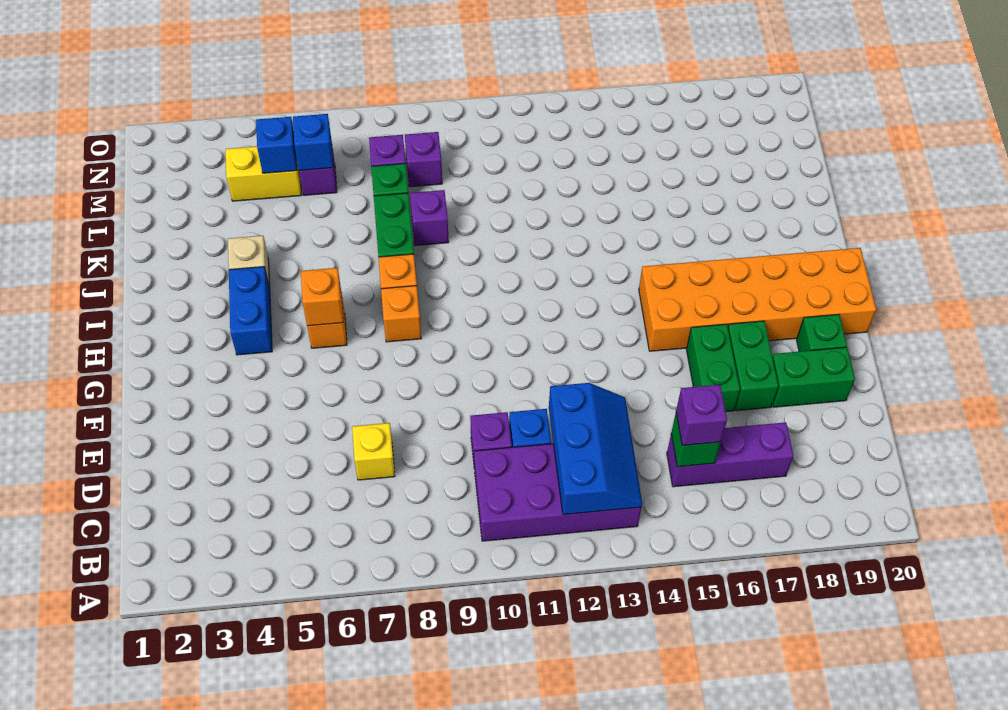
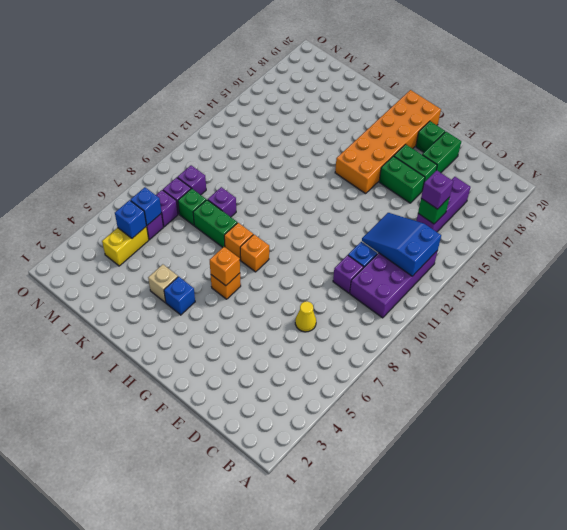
blue 2x3 slope [549,383,642,515] -> blue 2x3 slope turned to [362,213,441,276]
yellow 1x1 brick [352,423,395,480] -> yellow 1x1 cone [295,301,316,332]
blue 1x2 brick [229,267,272,355] -> blue 1x1 brick [164,277,195,315]
none -> purple 1x1 brick [156,190,178,227]

